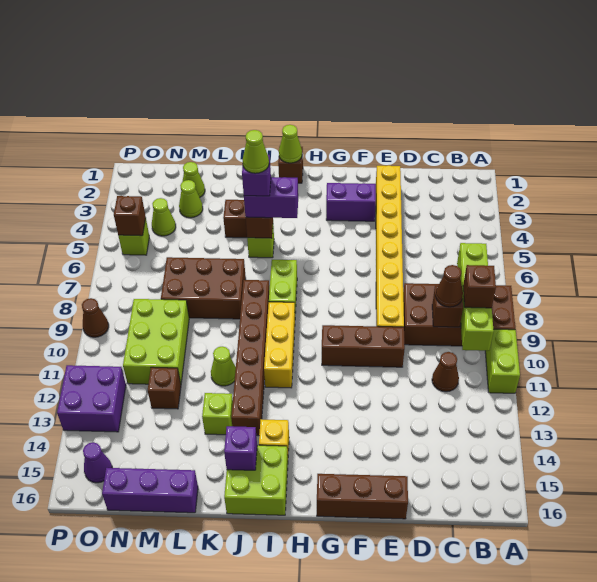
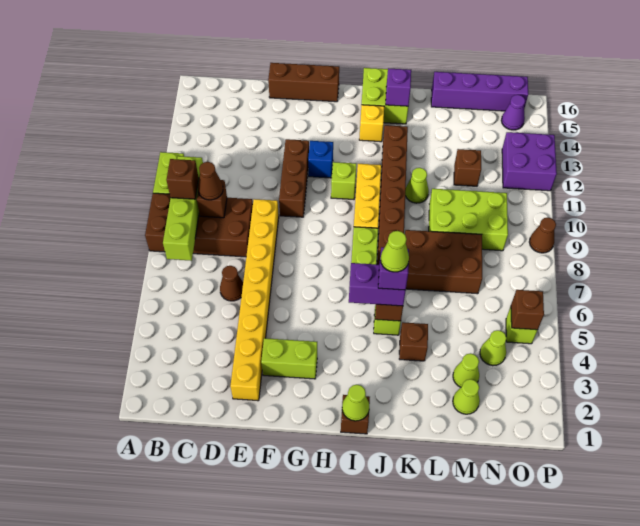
brown 1x1 cone [432,352,459,392] -> brown 1x1 cone moved to [220,266,243,301]
brown 1x3 brick [322,325,405,367] -> brown 1x3 brick turned to [279,139,309,217]
purple 1x2 brick [326,183,376,221] -> lime 1x2 brick [261,338,317,379]
none -> blue 1x1 brick [308,141,333,178]
lime 1x1 brick [202,393,233,435] -> lime 1x1 brick moved to [331,162,356,199]
purple 1x3 brick [102,468,198,513] -> purple 1x4 brick [431,72,528,111]
lime 2x3 brick [123,299,189,384] -> lime 2x3 brick turned to [429,189,508,251]

